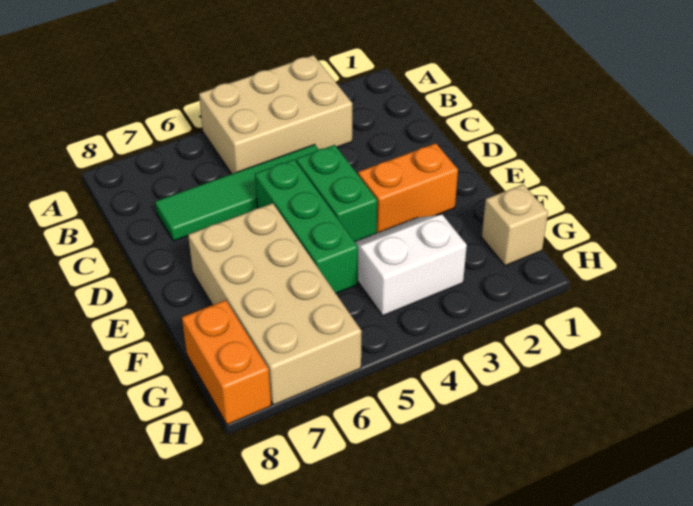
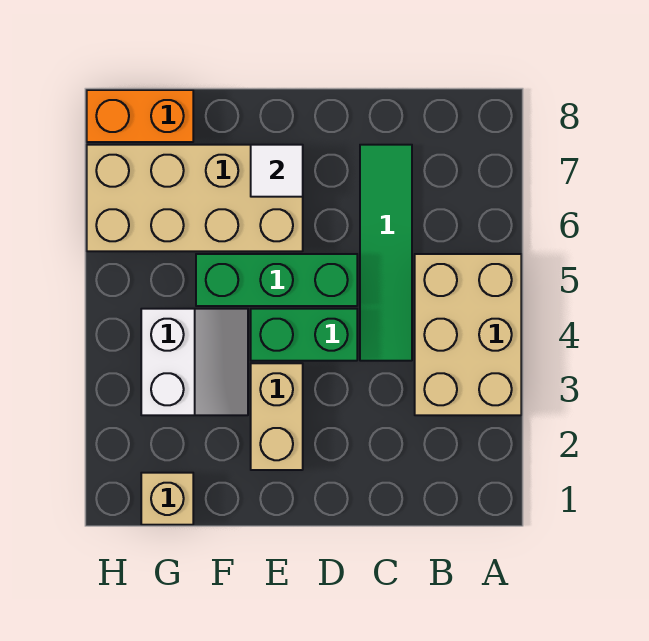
orange 1x2 brick [358,143,458,233] -> tan 1x2 brick [251,363,303,470]
none -> white 1x1 tile [251,145,303,197]

